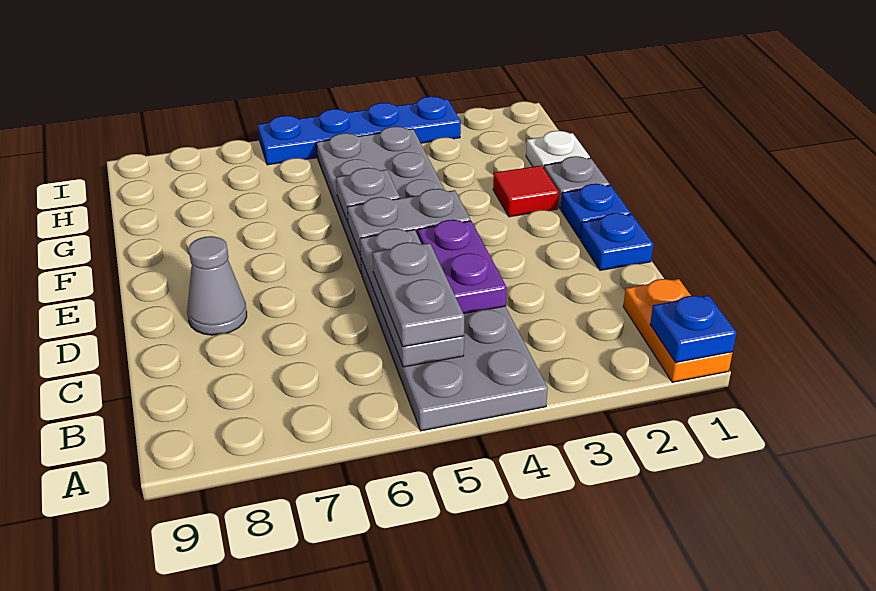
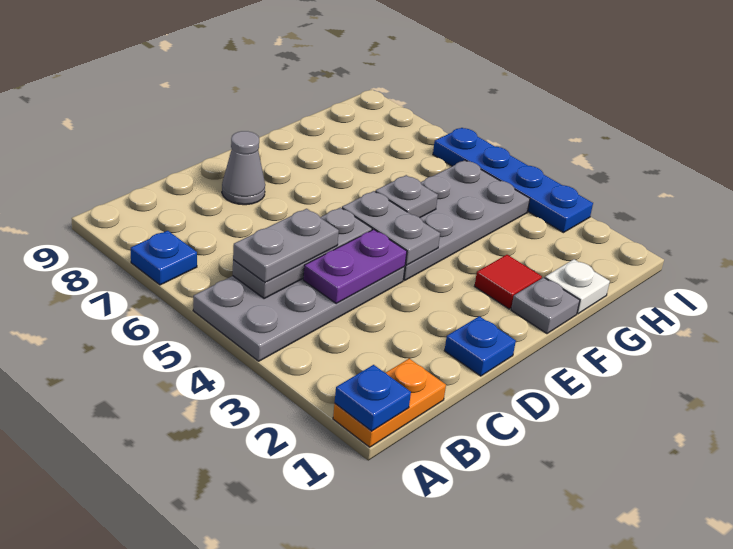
blue 1x1 plate [561,184,631,239] -> blue 1x1 plate moved to [131,231,197,285]

